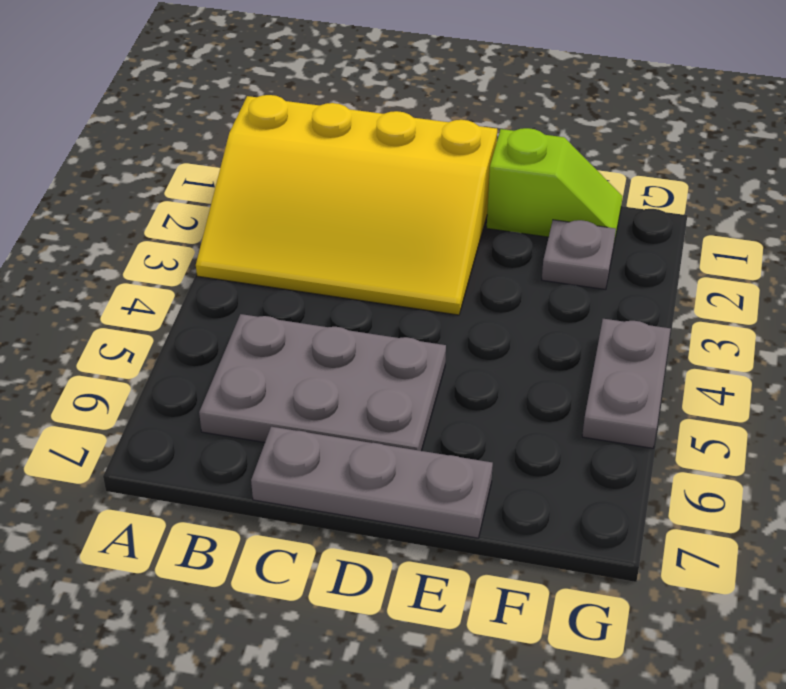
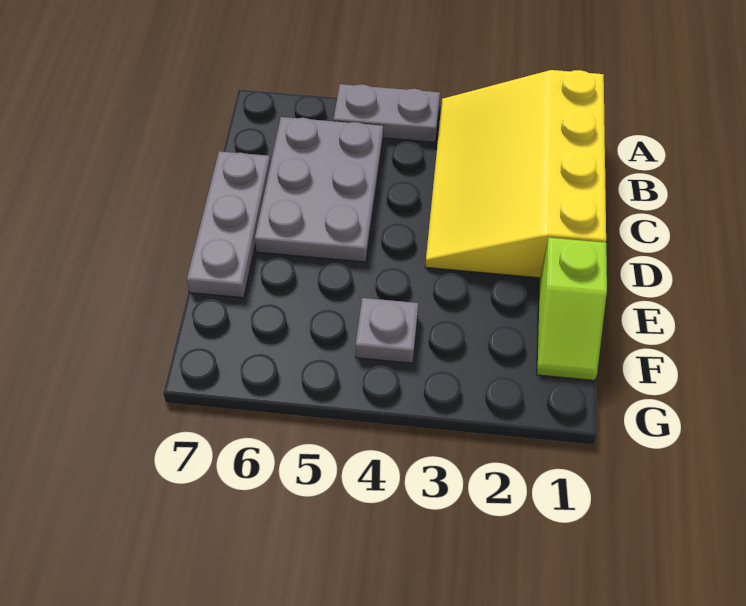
grey 1x1 plate [542,220,616,290] -> grey 1x1 plate moved to [355,298,418,363]
grey 1x2 plate [582,319,671,448] -> grey 1x2 plate moved to [333,84,440,142]

